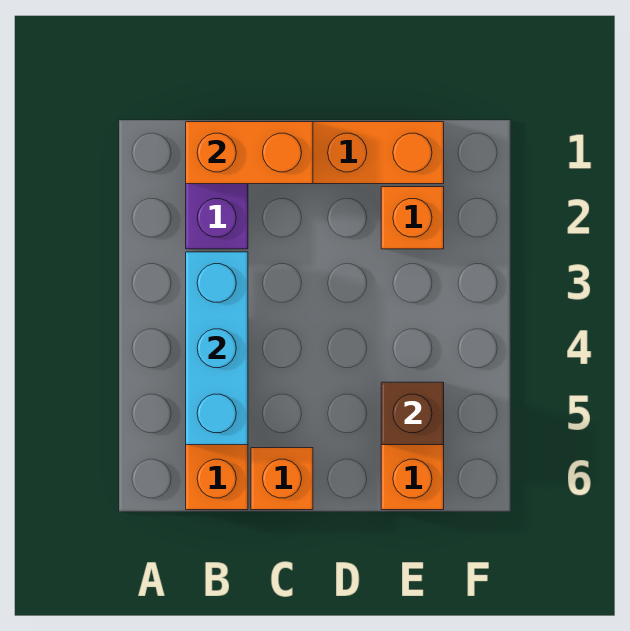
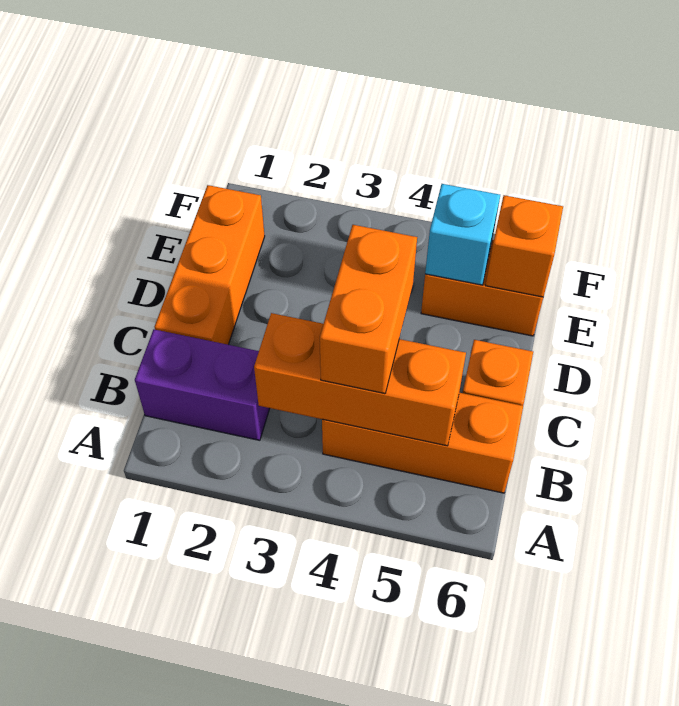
orange 1x2 brick [186,122,313,184] -> orange 1x2 brick moved to [320,225,417,394]
cyan 1x3 brick [186,252,248,445] -> orange 1x3 brick [254,313,466,446]
orange 1x1 brick [381,187,444,249] -> orange 1x1 brick moved to [486,195,563,297]
brown 1x1 brick [381,382,444,445] -> cyan 1x1 brick [425,184,500,285]

